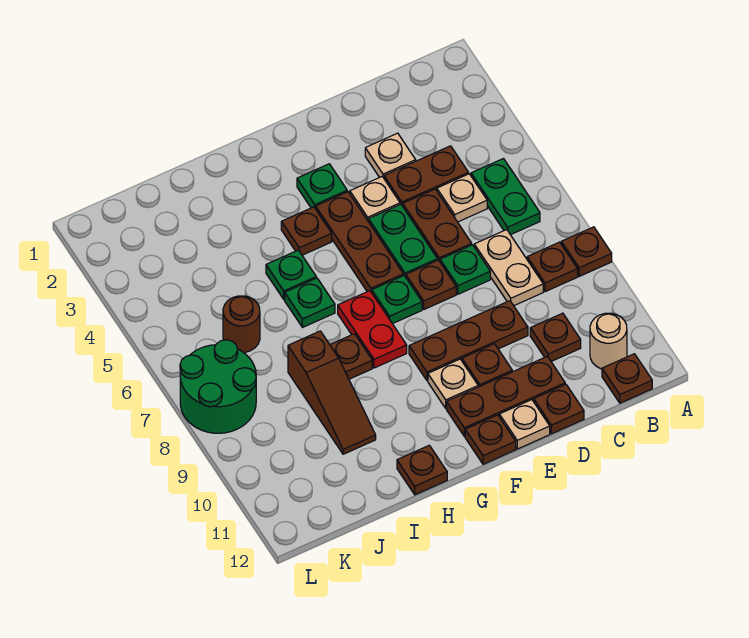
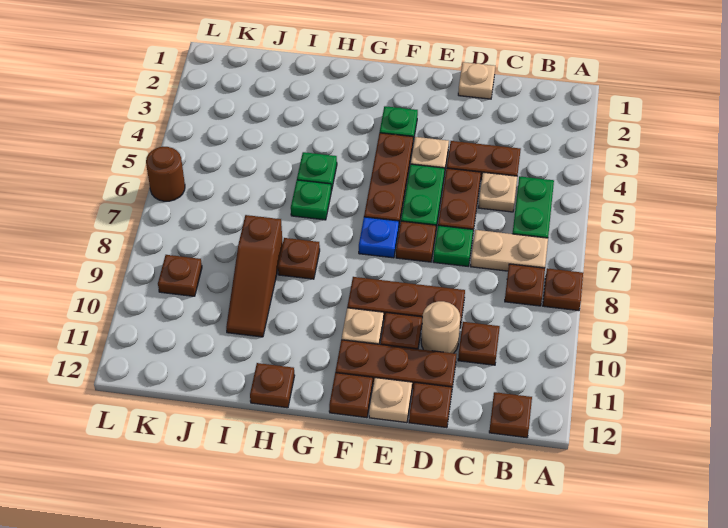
tan 1x1 round brick [590,313,627,369] -> tan 1x1 round brick moved to [421,301,460,353]
tan 1x2 plate [474,230,543,306] -> tan 1x2 plate turned to [471,230,548,271]
tan 1x1 plate [365,133,416,178] -> tan 1x1 plate moved to [458,62,495,99]
green 1x1 plate [372,275,422,324] -> blue 1x1 plate [359,217,399,258]
brown 1x1 plate [281,207,332,255] -> brown 1x1 plate moved to [158,255,202,296]
red 1x2 plate [338,291,407,368] -> none
brown 1x1 round brick [223,296,260,353] -> brown 1x1 round brick moved to [146,147,185,201]
green 2x2 round brick [180,340,256,433] -> none

